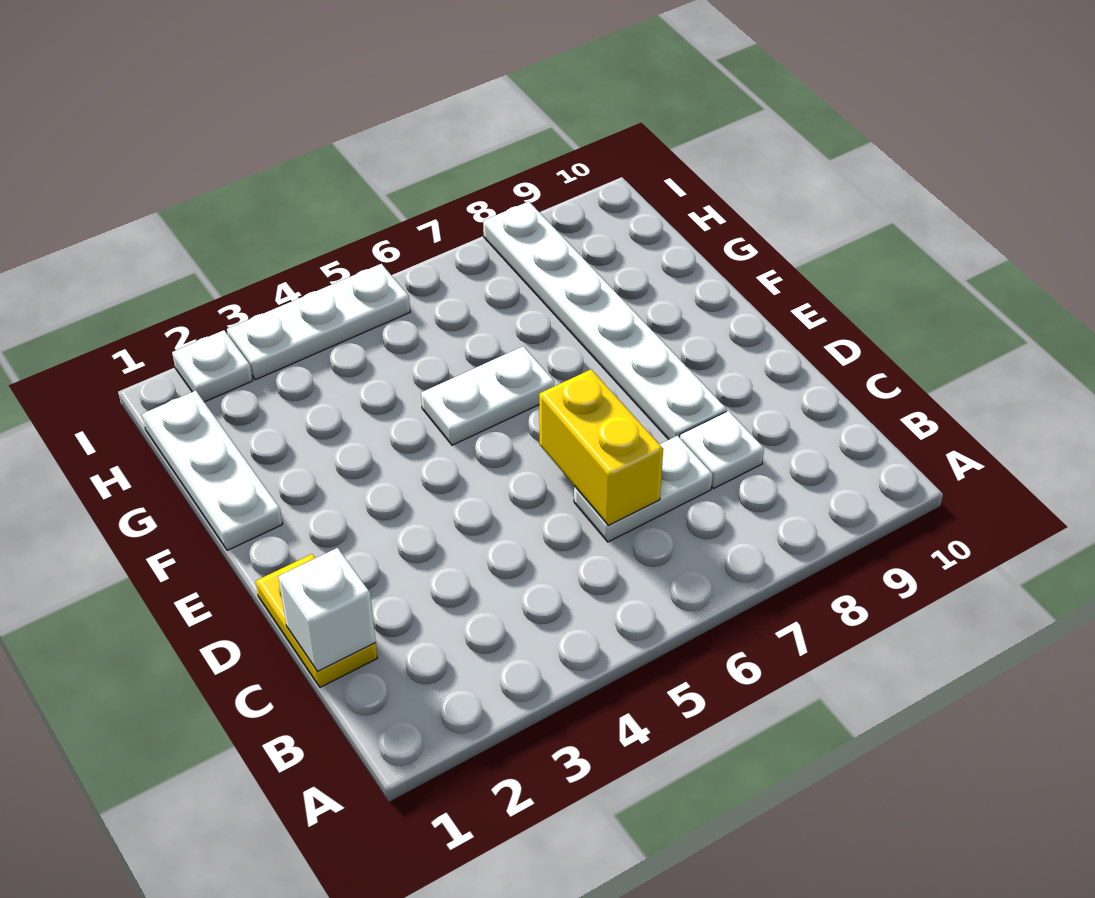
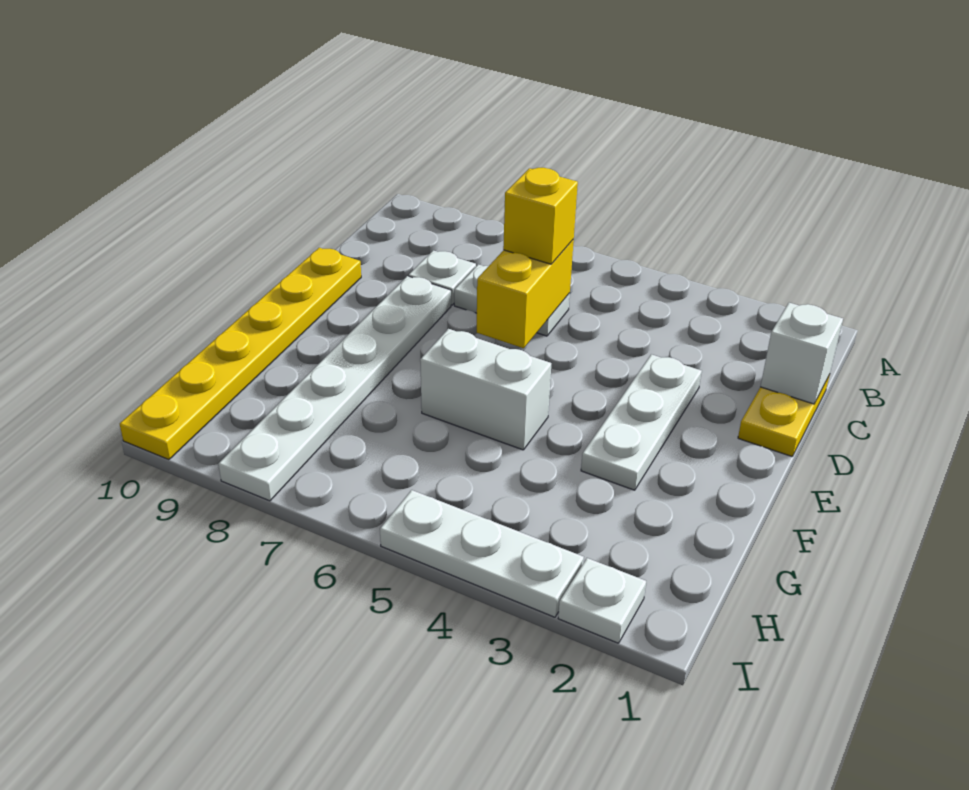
none -> yellow 1x1 brick [503,168,578,264]
none -> yellow 1x6 plate [120,248,361,460]
white 1x3 plate [142,391,283,550] -> white 1x3 plate moved to [581,354,702,490]
white 1x2 plate [421,346,554,445] -> white 1x2 brick [420,329,551,450]

